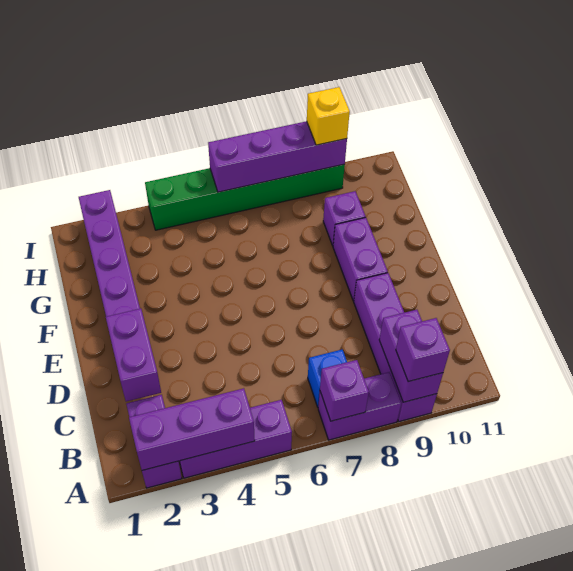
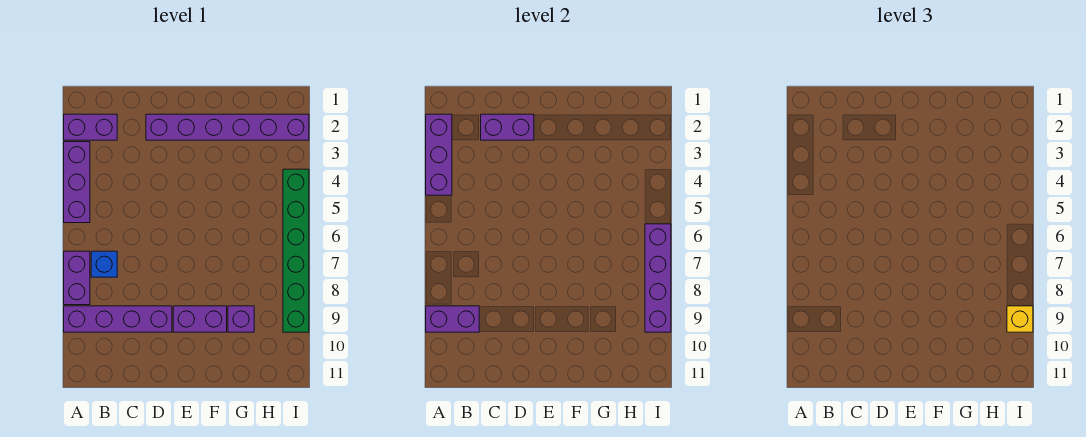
purple 1x1 brick [320,360,369,421] -> none
purple 1x1 brick [396,318,450,382] -> none

